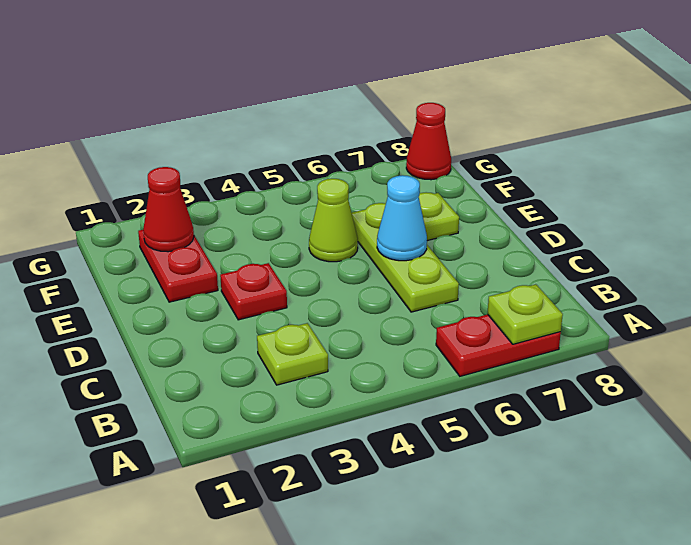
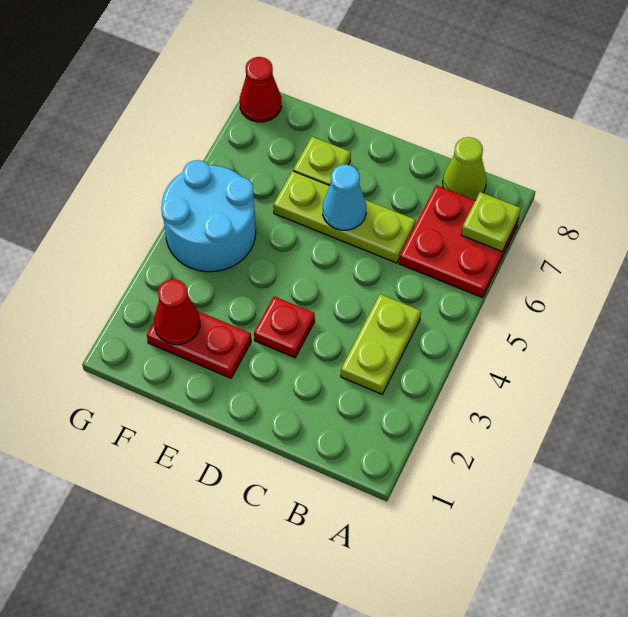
red 1x2 plate [436,314,561,376] -> red 2x2 plate [399,185,519,298]
lime 1x1 plate [257,323,328,385] -> lime 1x2 plate [341,294,421,394]
lime 1x1 cone [309,179,358,262] -> lime 1x1 cone moved to [443,137,486,200]
none -> cyan 2x2 round brick [161,160,256,272]

